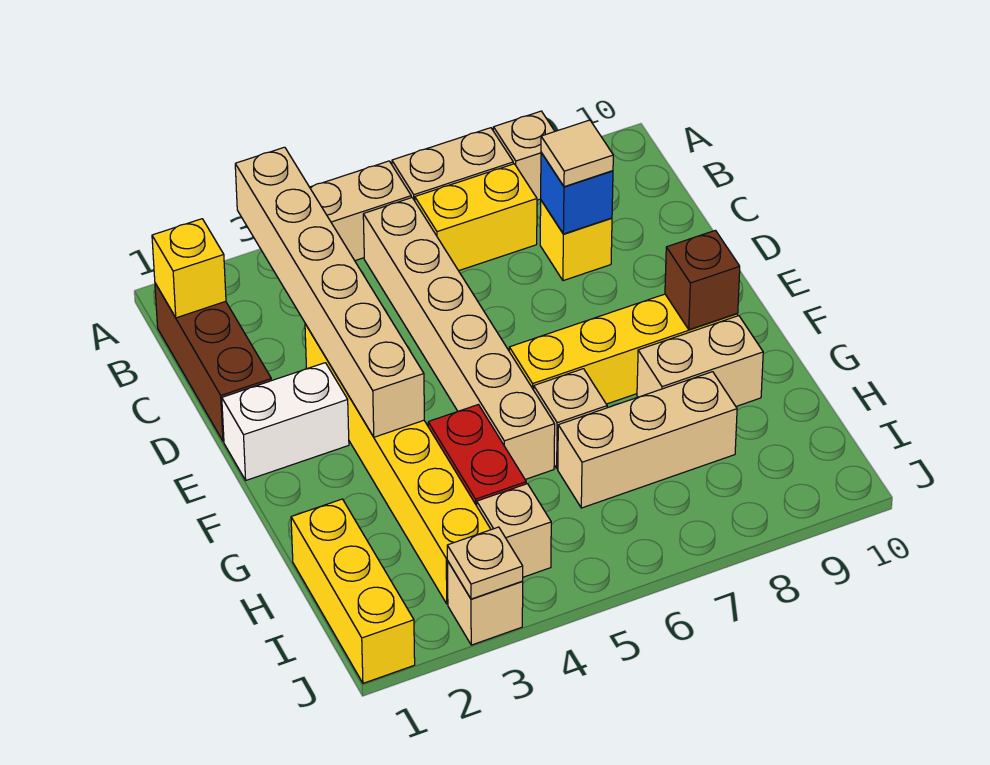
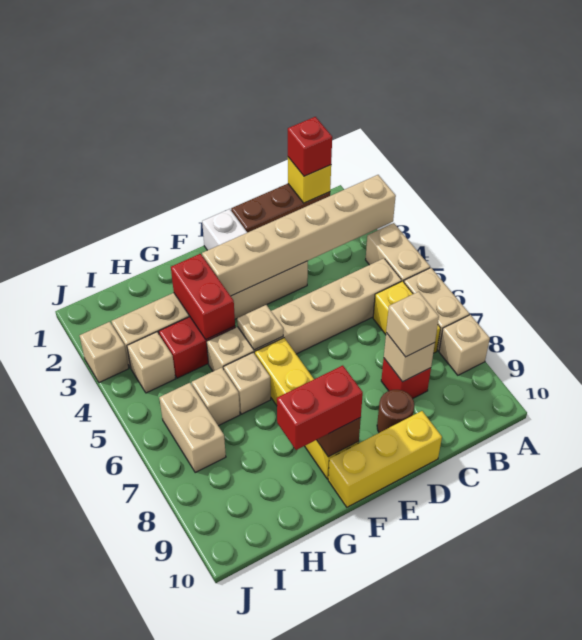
none -> red 1x1 brick [288,117,332,176]
yellow 1x1 brick [540,201,612,281] -> red 1x1 brick [381,359,431,399]
blue 1x1 brick [541,153,613,234] -> tan 1x1 brick [384,333,435,382]
tan 1x1 tile [541,120,613,187] -> tan 1x1 brick [386,292,439,357]
yellow 1x6 brick [305,324,491,604] -> tan 1x6 brick [112,261,308,368]
none -> brown 1x1 round brick [377,390,414,433]
none -> red 1x2 brick [277,365,363,450]
none -> red 1x2 brick [171,254,235,339]
tan 1x2 brick [637,316,763,406] -> tan 1x2 brick moved to [159,383,226,472]
yellow 1x3 brick [291,499,415,683] -> yellow 1x3 brick moved to [328,411,442,507]
tan 1x3 brick [558,372,737,508] -> tan 1x1 brick [192,367,240,426]
tan 1x1 plate [447,527,523,599] -> tan 1x1 plate moved to [237,305,283,350]

